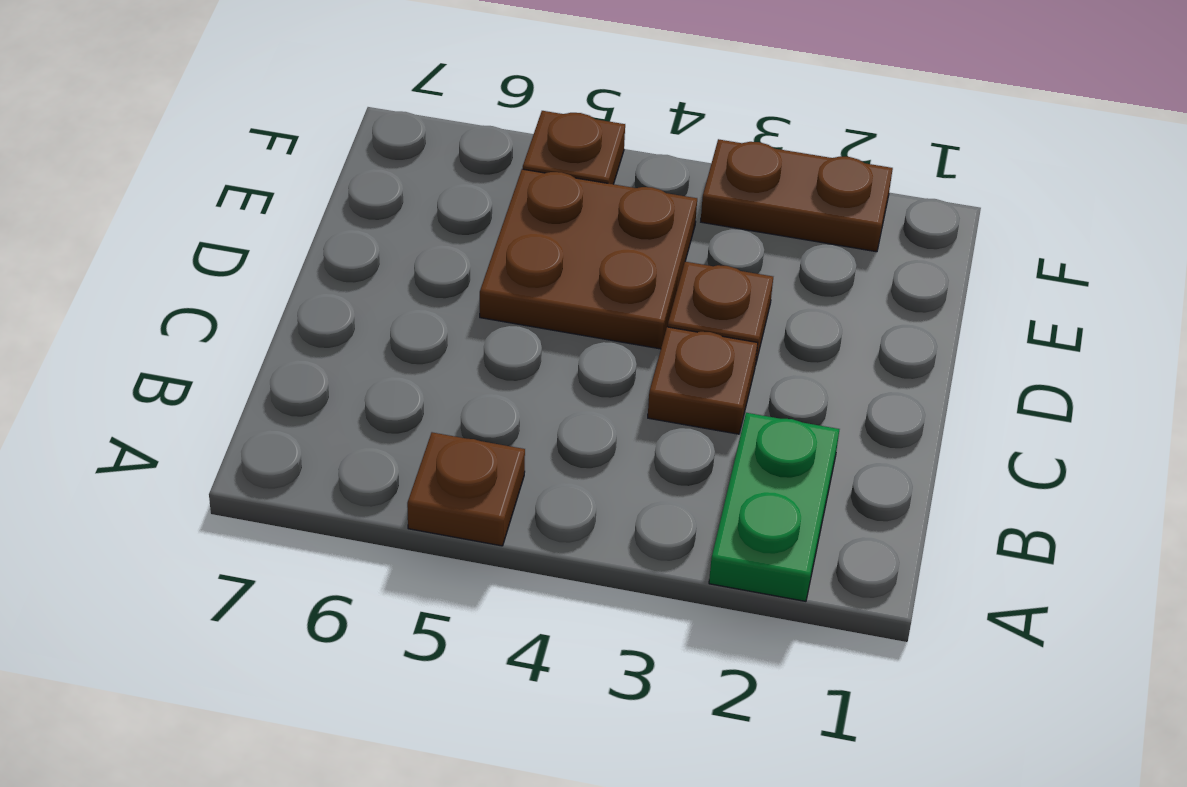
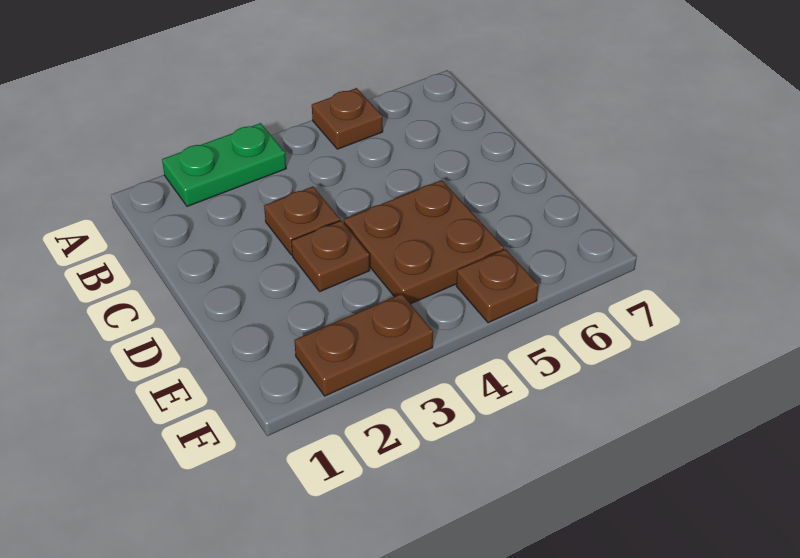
green 1x2 plate [709,413,839,601] -> green 1x2 plate turned to [162,123,286,206]

